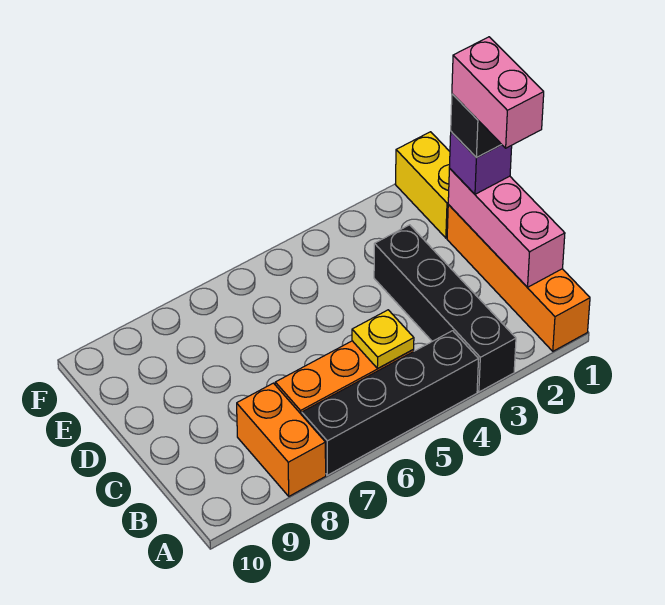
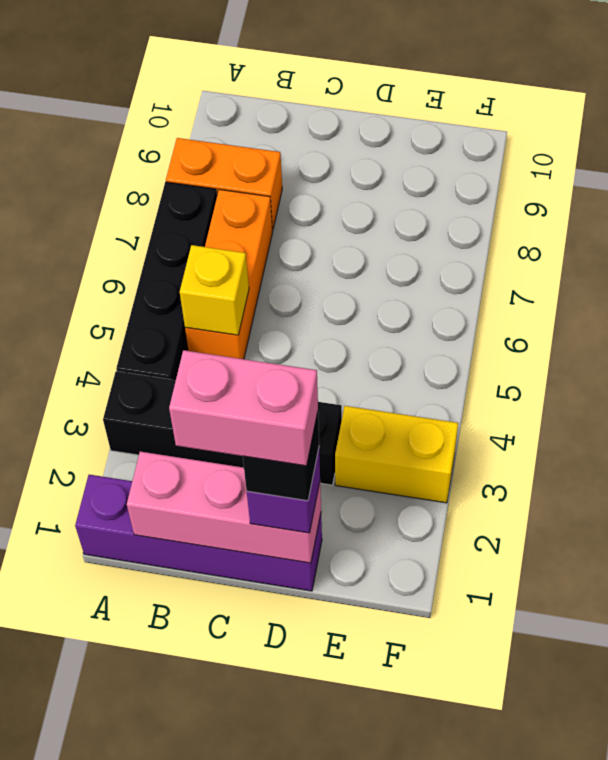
orange 1x4 brick [447,205,590,351] -> purple 1x4 brick [75,475,322,591]
yellow 1x1 plate [352,310,414,368] -> yellow 1x1 brick [180,245,249,335]
yellow 1x2 brick [395,132,450,238] -> yellow 1x2 brick moved to [335,406,458,503]

